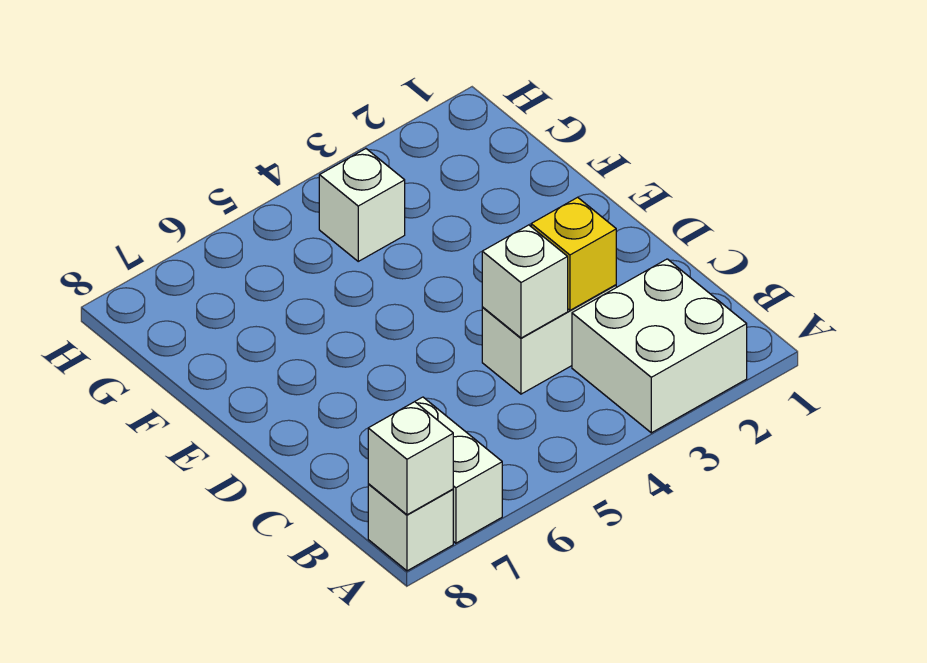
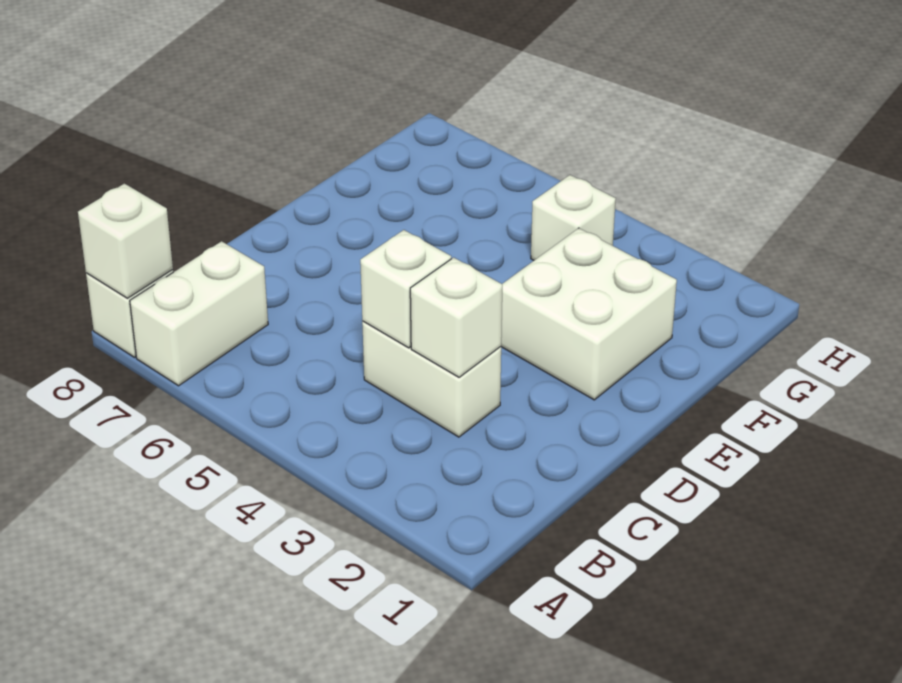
white 2x2 brick [572,259,747,433] -> white 2x2 brick moved to [501,228,677,400]
yellow 1x1 brick [531,197,616,310] -> white 1x1 brick [410,257,502,377]

